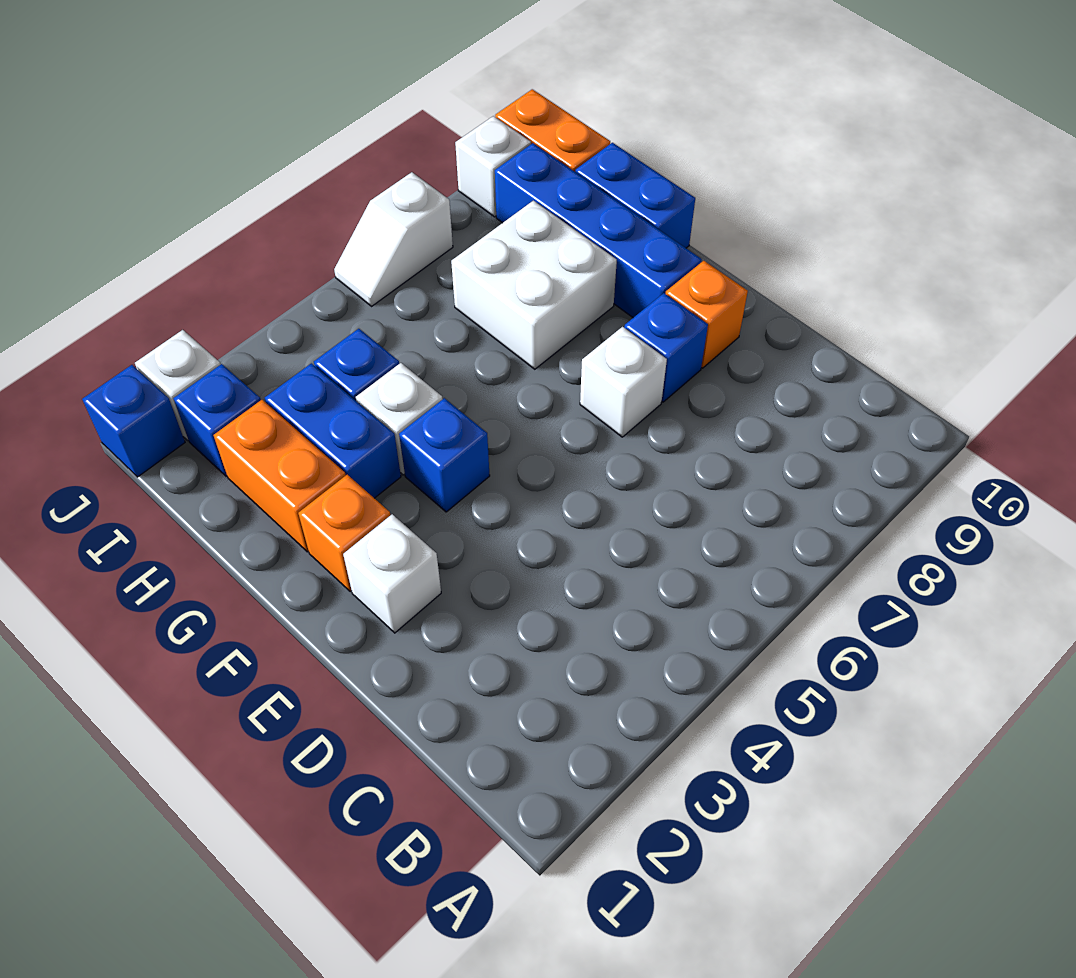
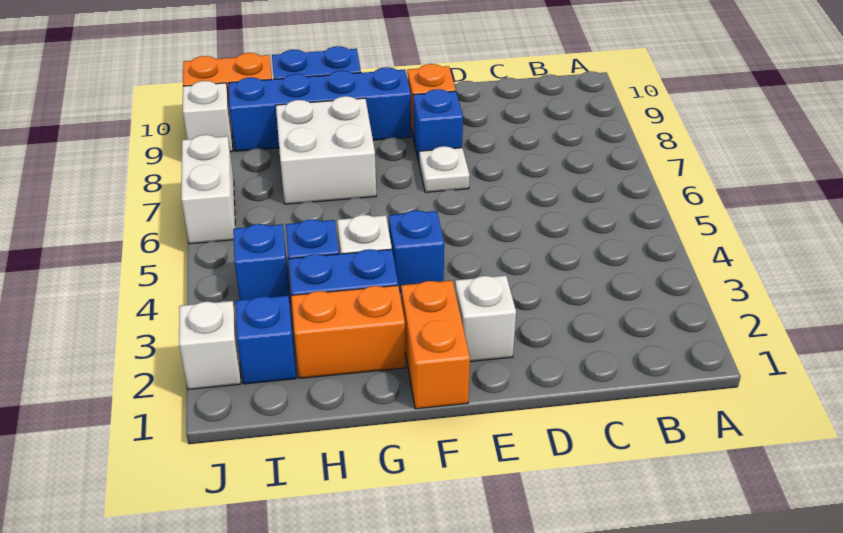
white 1x1 brick [580,327,667,437] -> white 1x1 plate [419,146,470,192]
orange 1x1 brick [298,475,390,592] -> orange 1x2 brick [401,281,470,409]
blue 1x1 brick [82,365,185,477] -> blue 1x1 brick moved to [233,224,290,303]
white 1x2 slope [334,172,453,306] -> white 1x2 brick [181,135,235,244]

